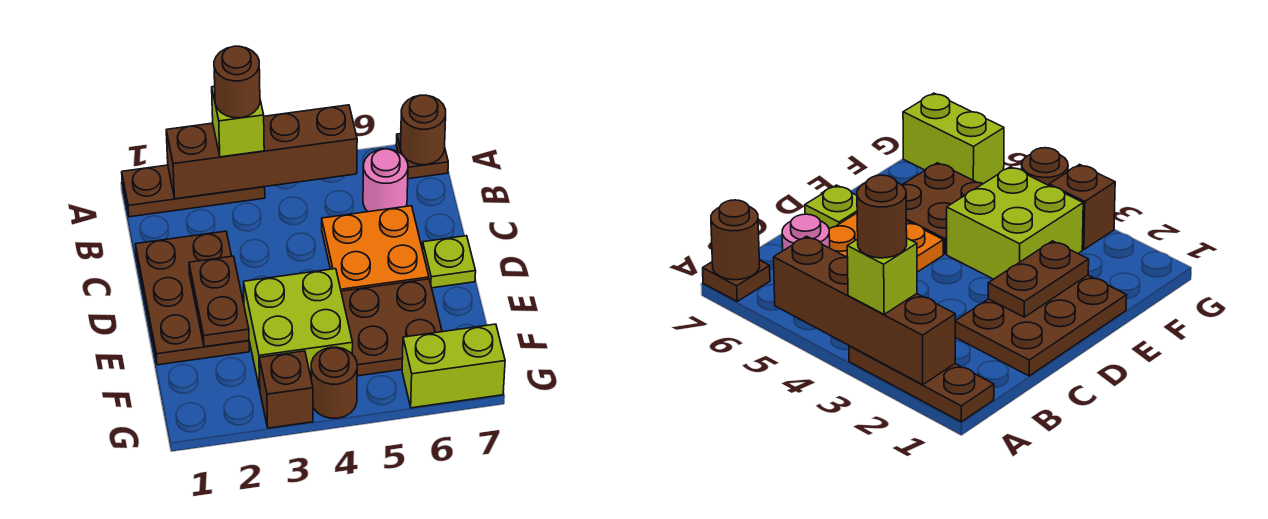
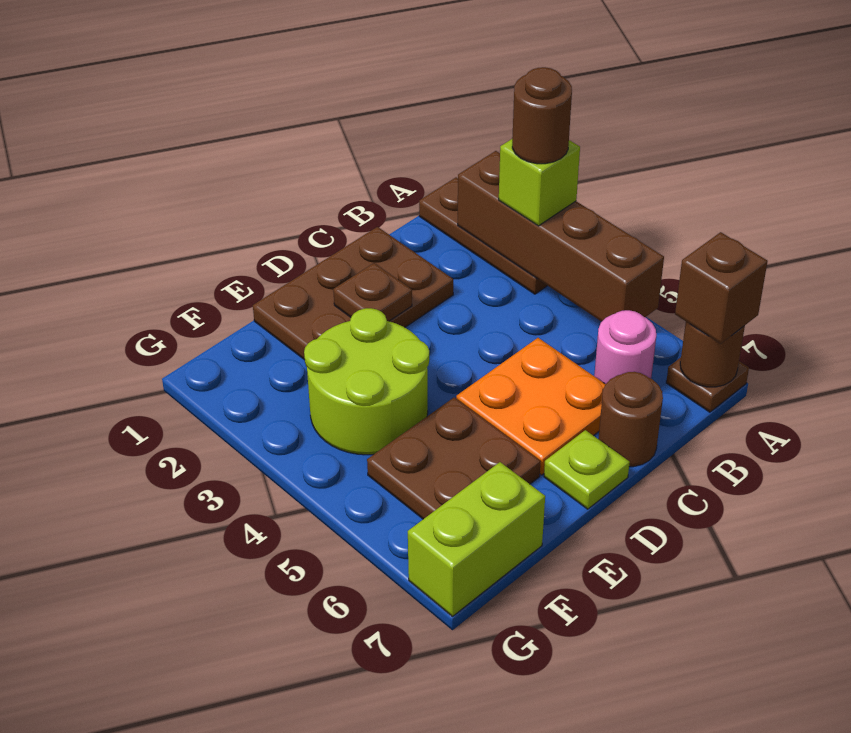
brown 1x2 plate [189,256,249,347] -> brown 1x1 plate [333,263,412,321]
lime 2x2 brick [244,269,353,389] -> lime 2x2 round brick [304,308,429,455]
brown 1x1 brick [259,351,313,428] -> brown 1x1 brick moved to [675,232,768,344]
brown 1x1 round brick [311,347,357,418] -> brown 1x1 round brick moved to [598,372,663,467]
lime 1x2 brick [402,324,505,408] -> lime 1x2 brick turned to [408,462,545,616]

